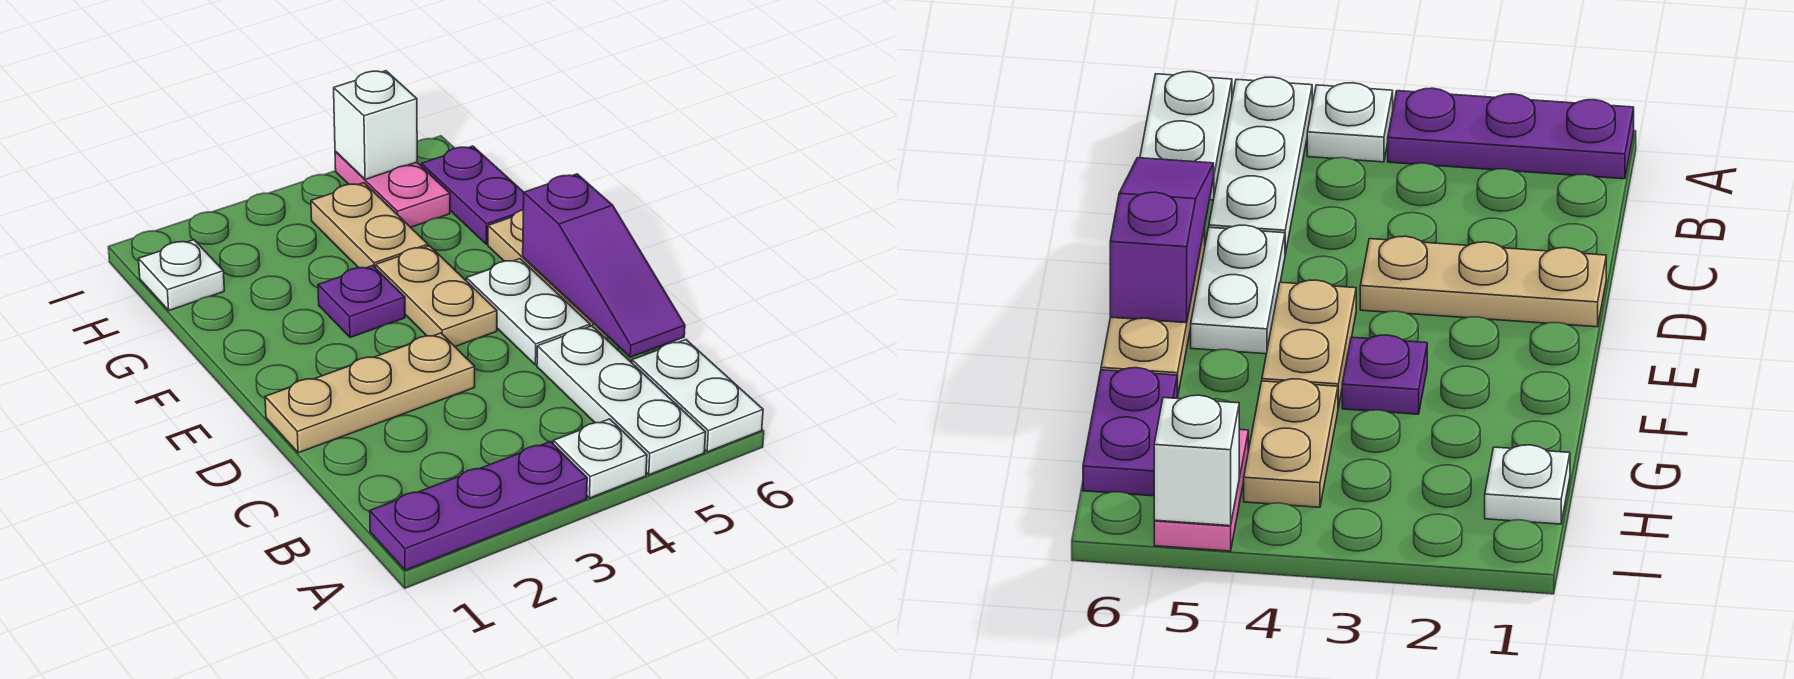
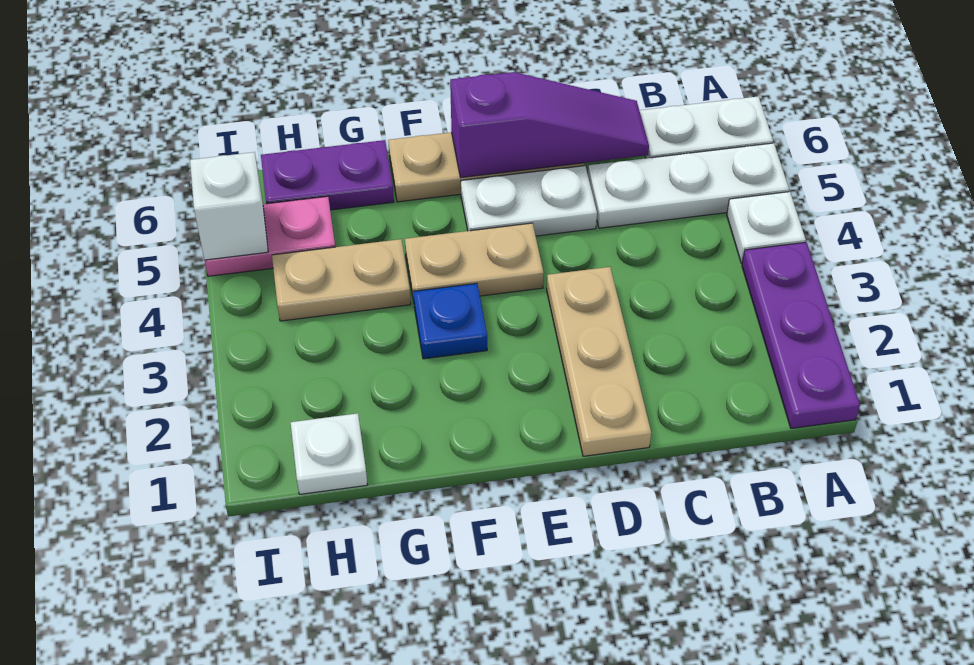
purple 1x1 plate [318,266,405,337] -> blue 1x1 plate [414,283,487,359]

